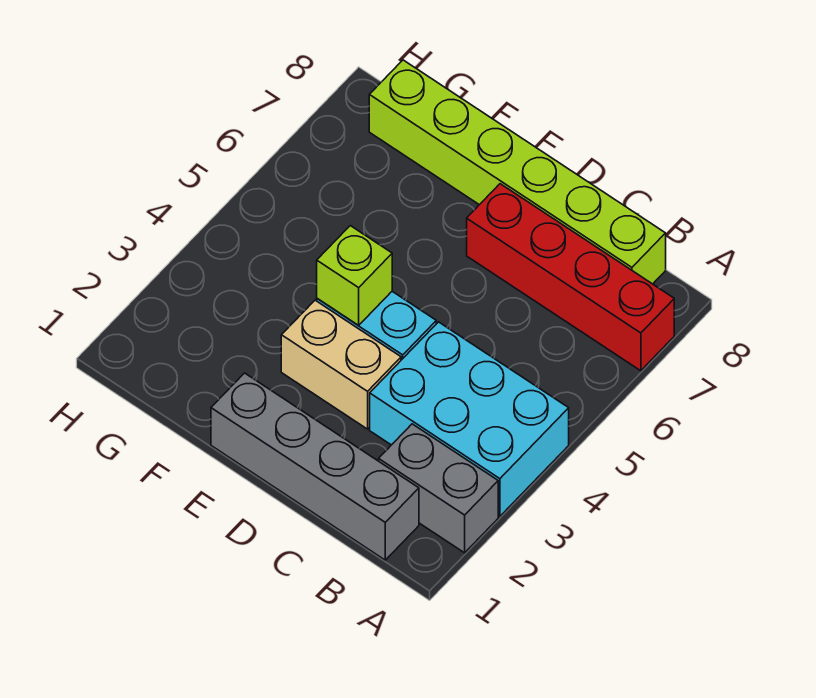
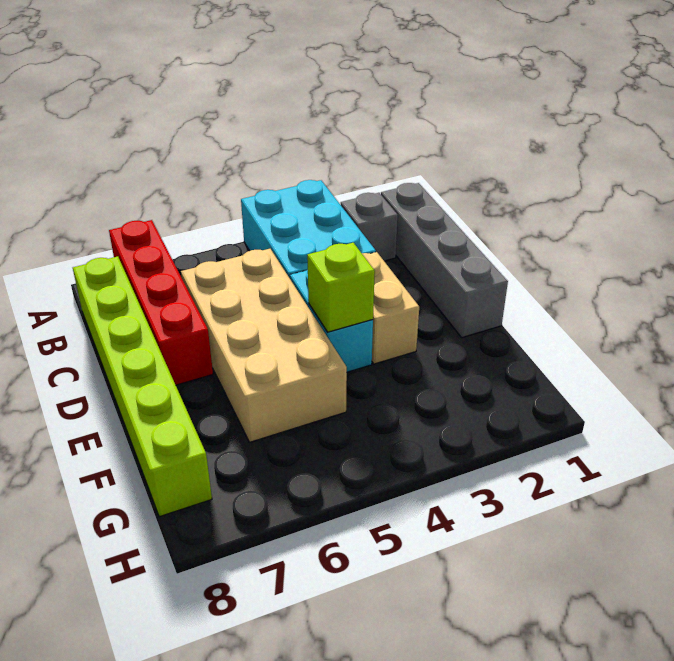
grey 1x2 brick [379,424,498,553] -> grey 1x1 brick [341,193,398,261]
none -> tan 2x4 brick [181,249,347,442]

